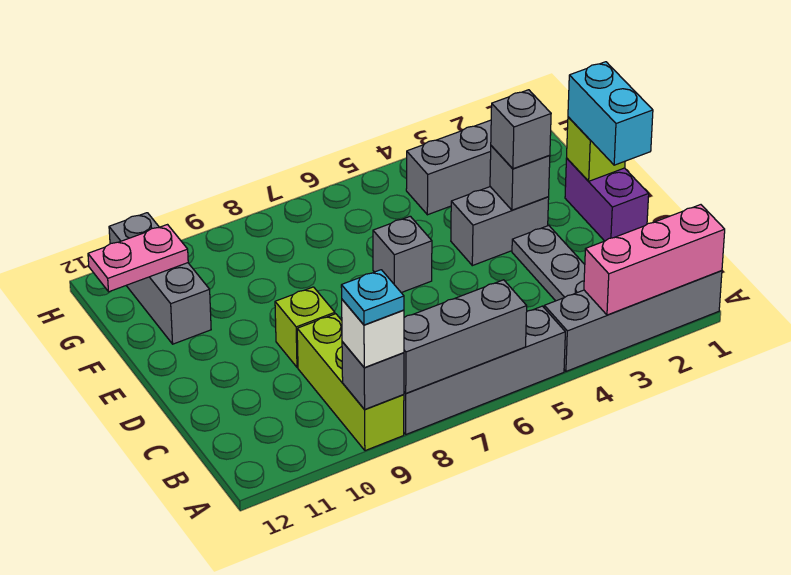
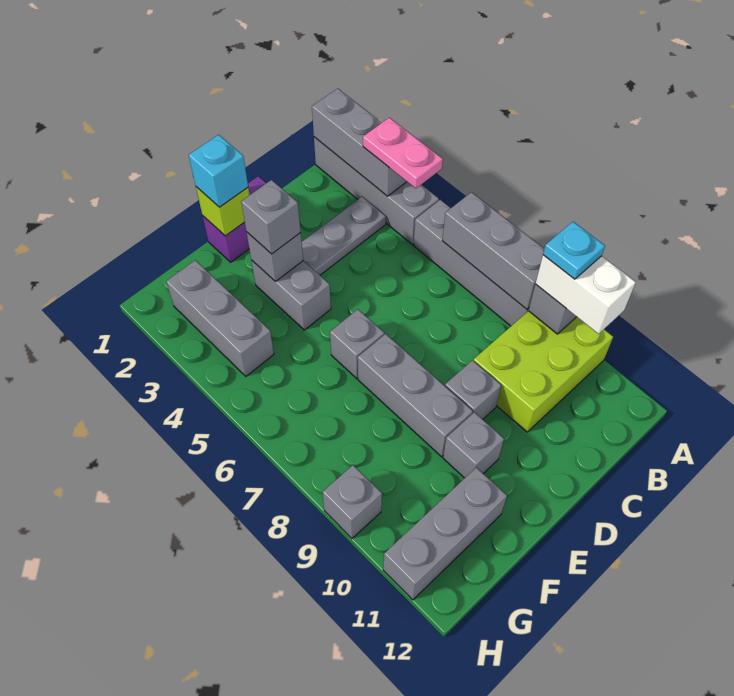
pink 1x3 brick [584,205,725,315] -> grey 1x3 brick [312,88,407,196]
lime 1x3 brick [297,314,404,451] -> lime 2x3 brick [474,311,613,432]
white 1x1 brick [342,300,404,368] -> white 1x2 brick [536,255,636,334]
cyan 1x2 brick [568,62,653,165] -> cyan 1x1 brick [189,135,248,207]
lime 1x1 brick [275,287,335,367] -> grey 1x1 brick [445,360,501,419]
none -> grey 1x3 brick [358,334,473,457]
none -> grey 1x1 brick [443,412,504,478]
pink 1x2 plate [88,225,188,292] -> pink 1x2 plate moved to [363,118,443,188]
none -> grey 1x1 brick [323,465,382,538]

